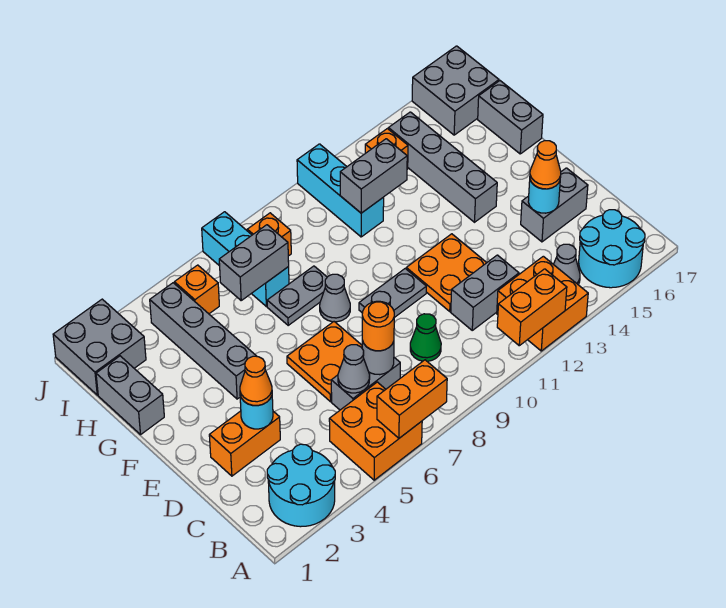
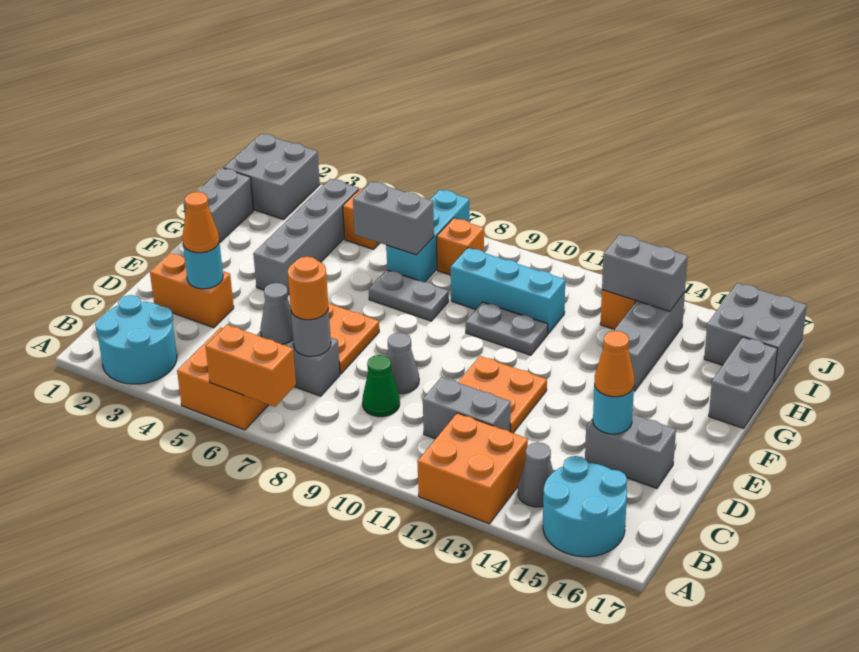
orange 1x2 brick [497,269,567,346] -> none
grey 1x2 plate [359,269,426,318] -> grey 1x2 plate moved to [466,302,548,355]
grey 1x1 cone [320,274,350,322] -> grey 1x1 cone moved to [387,333,419,394]
grey 1x4 brick [388,112,497,222] -> grey 1x3 brick [603,292,685,391]
cyan 1x3 brick [297,144,384,237] -> cyan 1x3 brick turned to [451,248,565,334]
grey 1x2 brick [340,139,407,213] -> grey 1x2 brick moved to [602,234,688,311]

